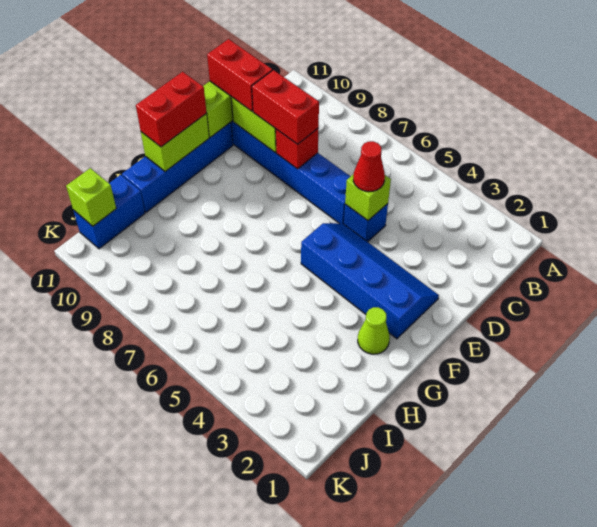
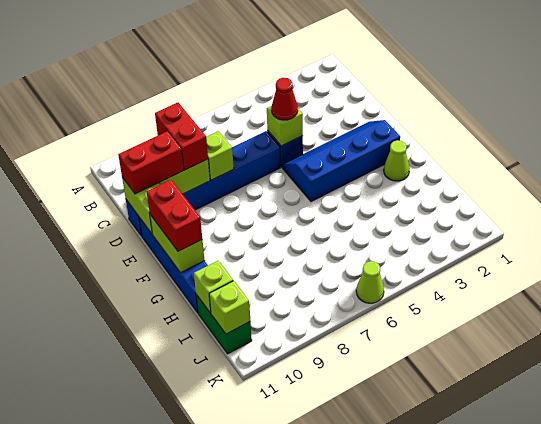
red 1x1 brick [276,129,318,169] -> lime 1x1 brick [206,131,234,180]
red 1x2 brick [252,70,319,144] -> red 1x2 brick turned to [155,103,208,170]
blue 1x2 brick [73,175,145,249] -> green 1x2 brick [196,295,252,354]
none -> lime 1x1 brick [194,260,233,313]
none -> lime 1x1 cone [356,261,384,303]

